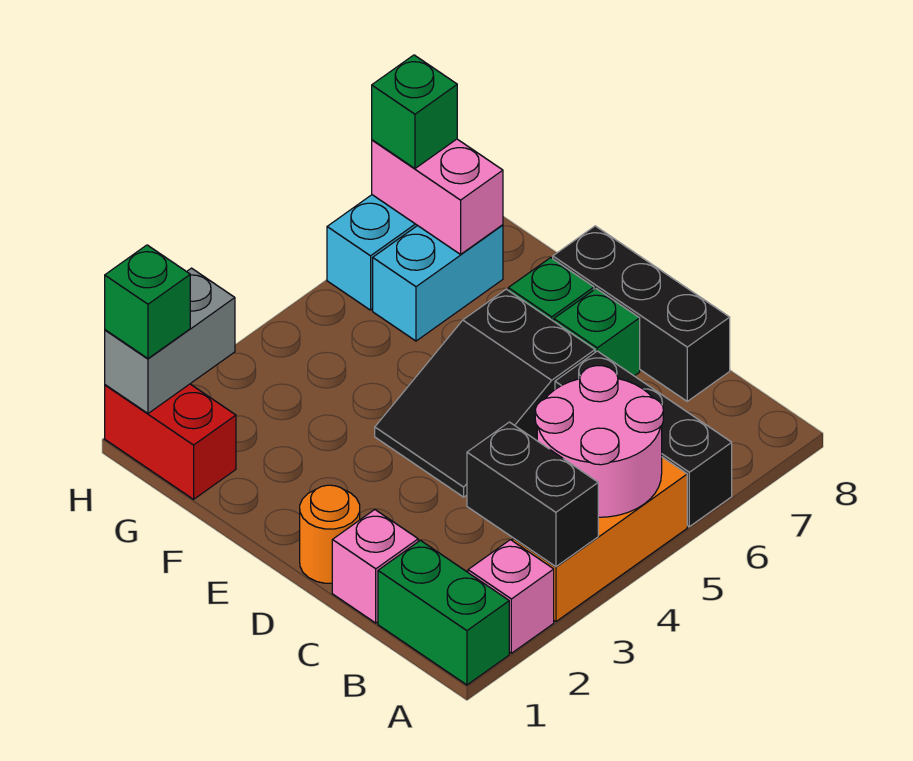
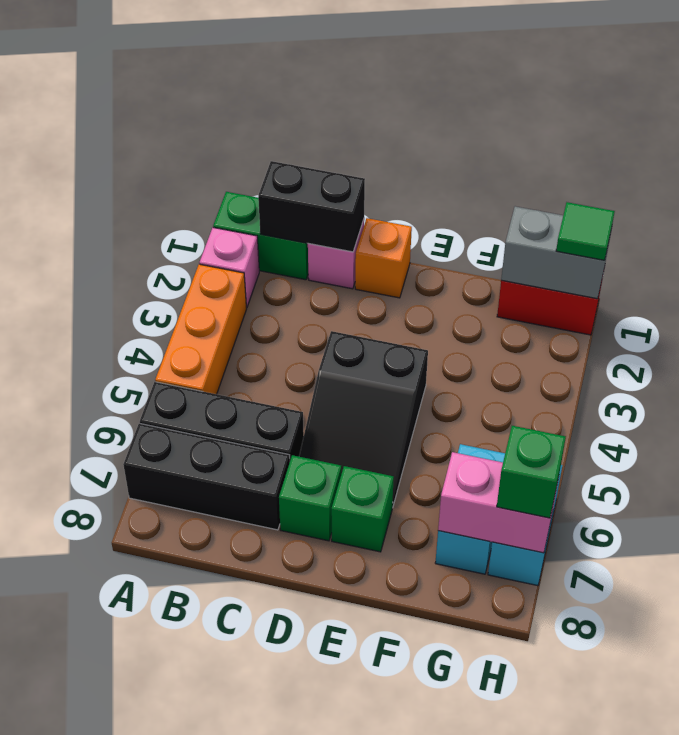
black 1x2 brick [467,422,598,567] -> black 1x2 brick moved to [258,161,365,252]
pink 2x2 round brick [535,366,663,517] -> none
black 1x3 brick [553,226,730,401] -> black 1x3 brick moved to [123,423,290,530]
orange 1x1 round brick [300,485,360,583] -> orange 1x1 brick [355,218,412,298]
black 2x3 slope [375,289,595,497] -> black 2x3 slope turned to [299,331,428,508]
grey 1x2 brick [105,268,235,413] -> grey 1x2 brick turned to [501,206,611,299]
green 1x1 brick [105,245,190,358] -> green 1x1 tile [556,202,615,260]

